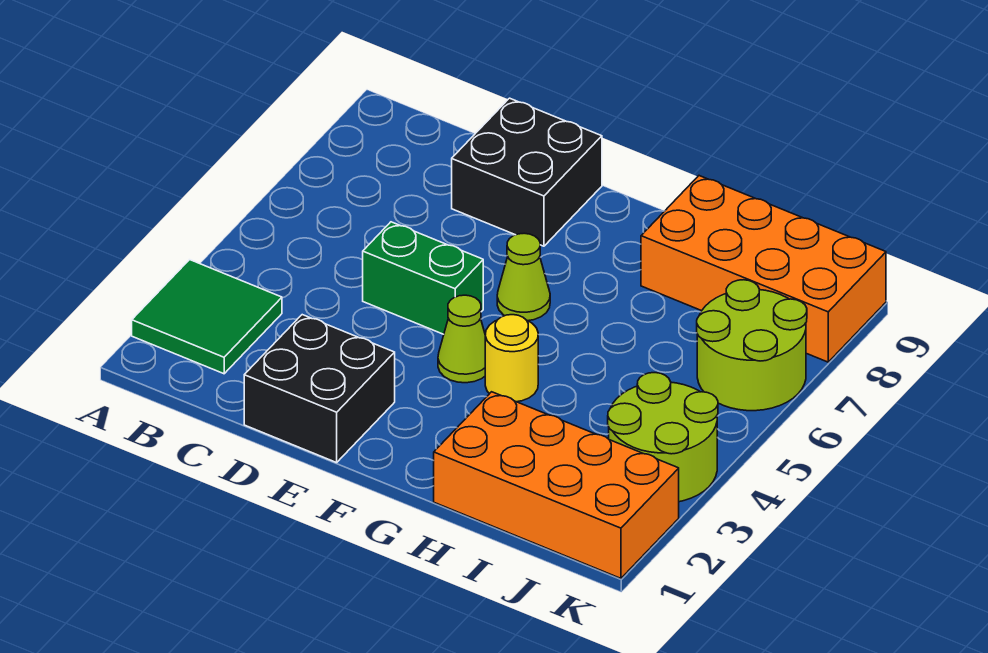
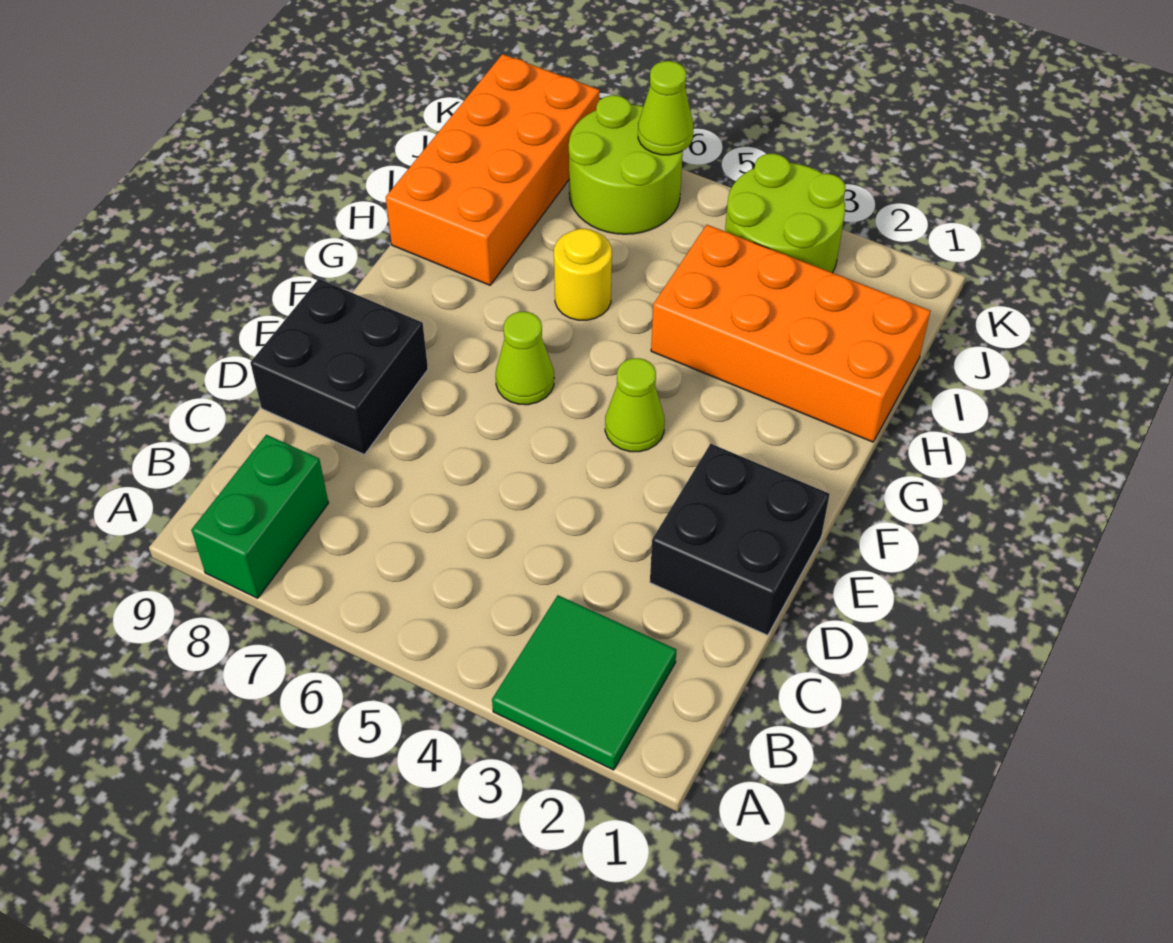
green 1x2 brick [363,222,483,334] -> green 1x2 brick moved to [191,435,328,598]
yellow 1x1 round brick [485,315,538,402] -> yellow 1x1 round brick moved to [554,229,612,320]
orange 2x4 brick [434,392,679,578] -> orange 2x4 brick turned to [651,225,930,442]
none -> lime 1x1 cone [638,61,693,155]

